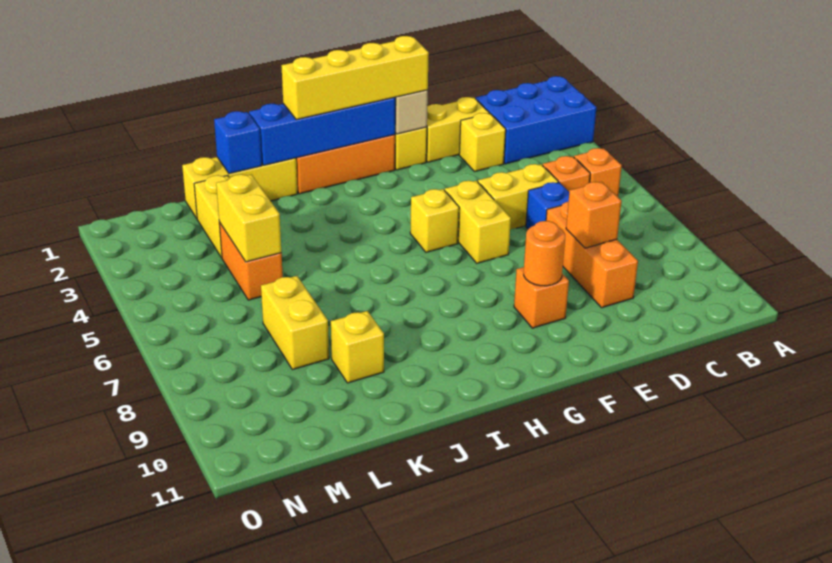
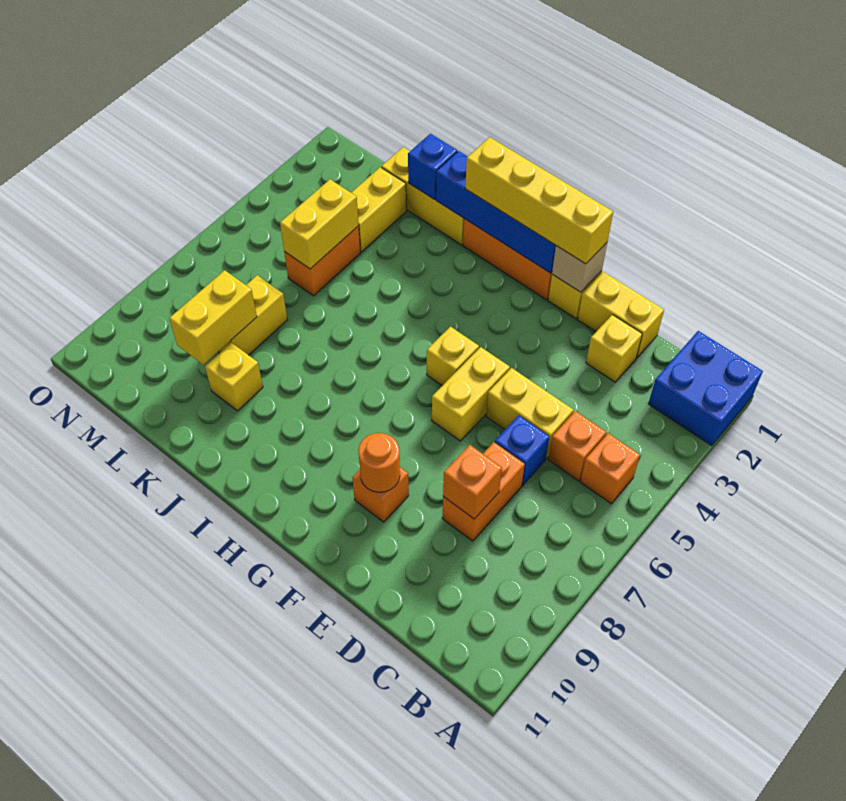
blue 2x3 brick [476,76,596,164] -> blue 2x2 brick [648,331,763,446]
orange 1x3 brick [546,202,638,308] -> orange 1x2 brick [442,442,525,541]
none -> yellow 1x2 brick [169,270,257,365]

